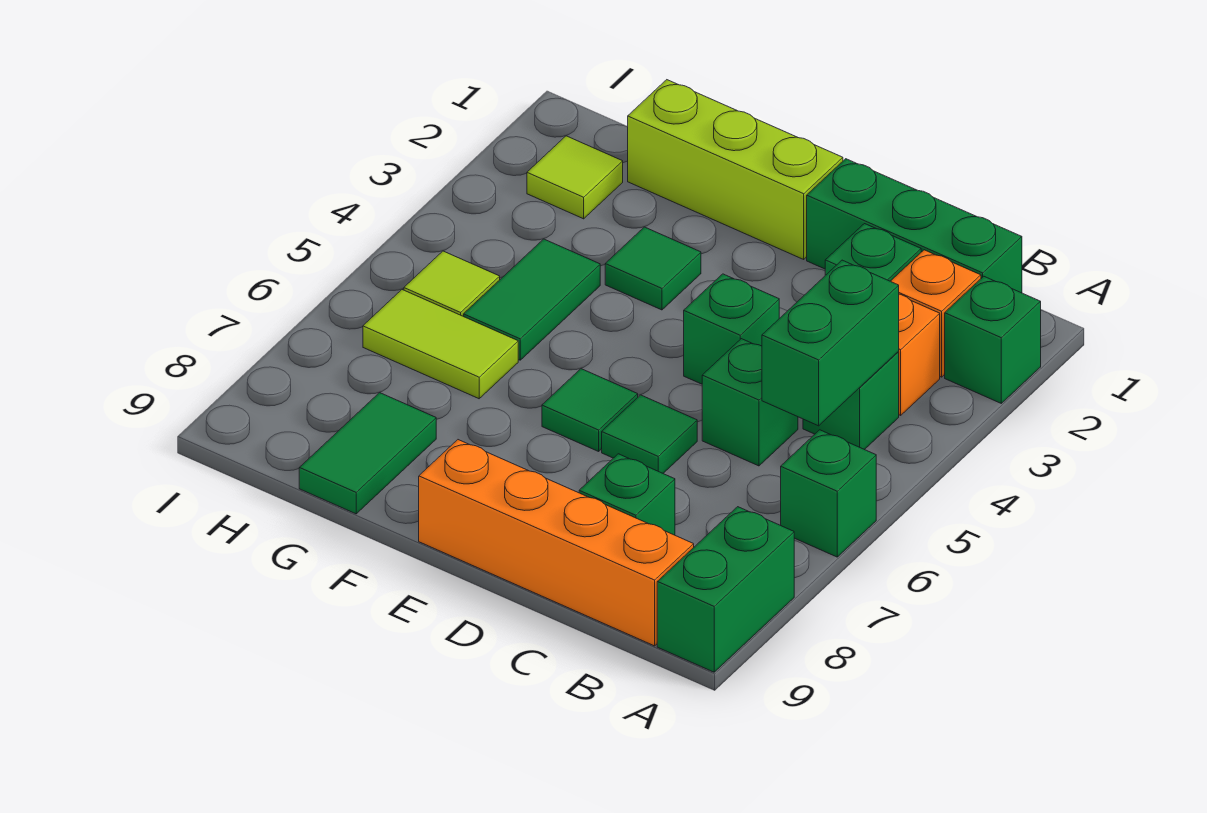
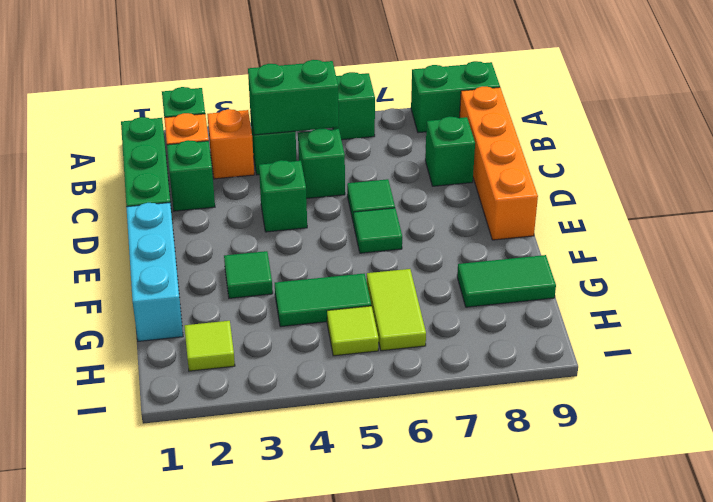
lime 1x3 brick [628,80,843,259] -> cyan 1x3 brick [126,203,183,341]

